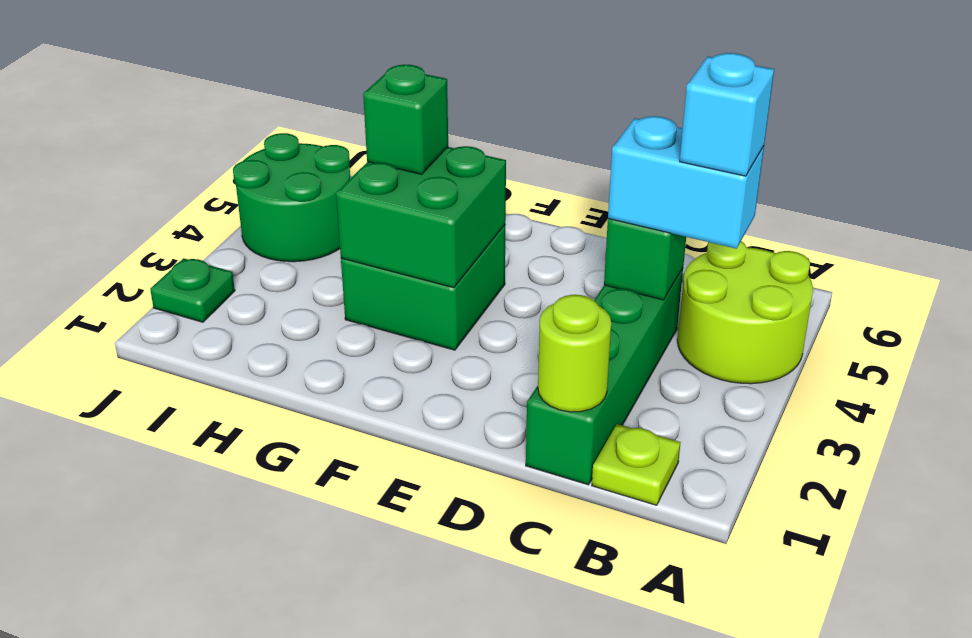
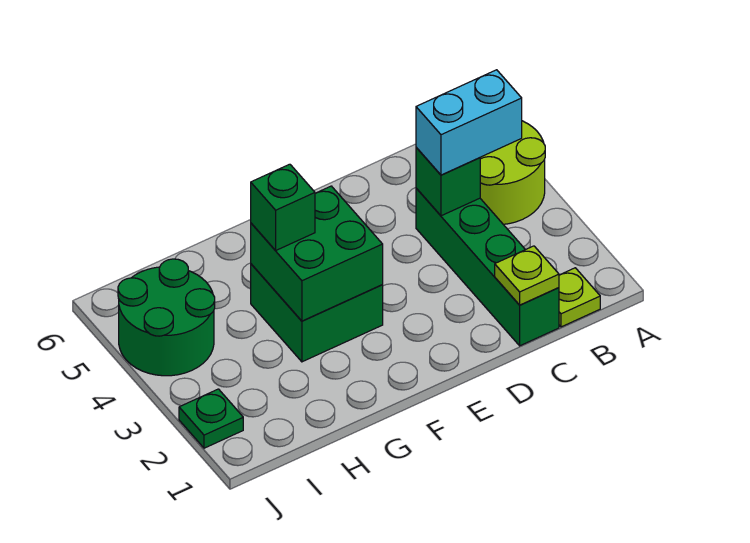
cyan 1x1 brick [680,53,774,176] -> none
lime 1x1 round brick [538,295,611,412] -> lime 1x1 plate [495,246,559,305]

